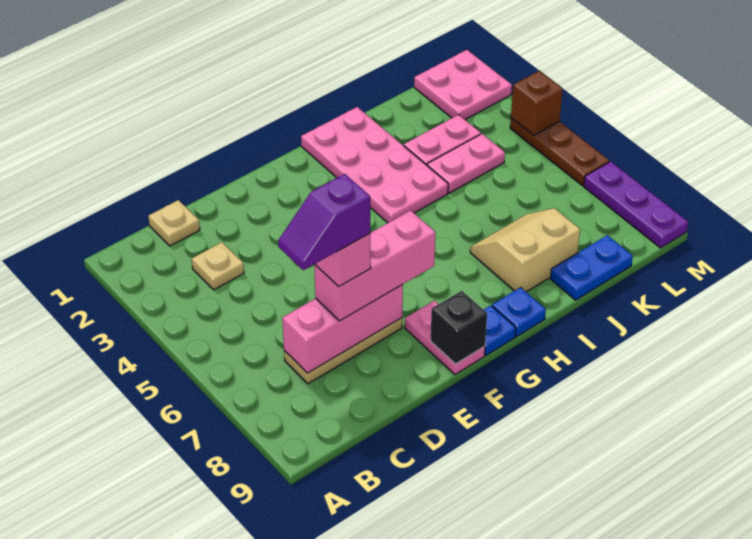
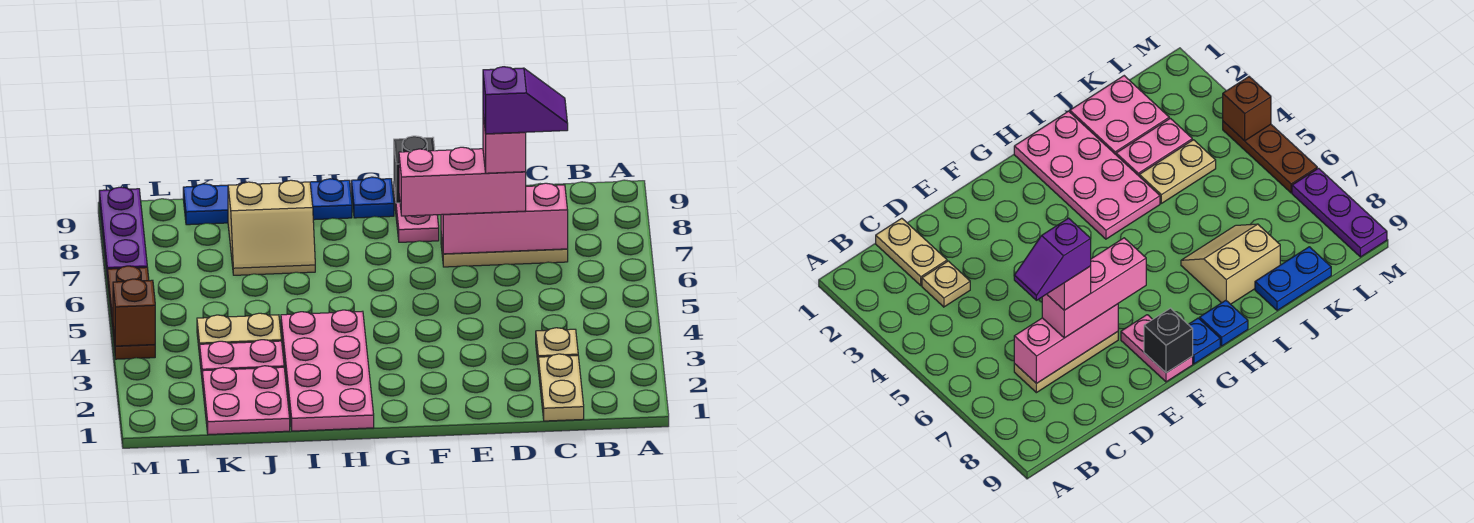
tan 1x1 plate [148,200,200,246] -> tan 1x2 plate [538,354,584,421]
pink 1x2 plate [427,134,505,193] -> tan 1x2 plate [197,313,282,355]
pink 2x2 plate [414,50,512,120] -> pink 2x2 plate moved to [202,366,290,435]

